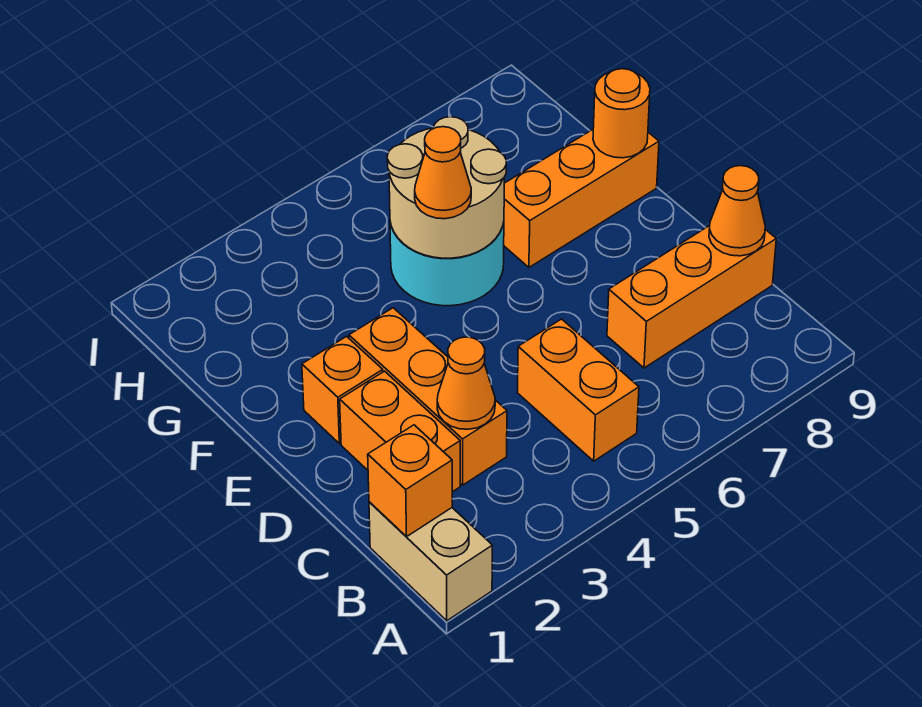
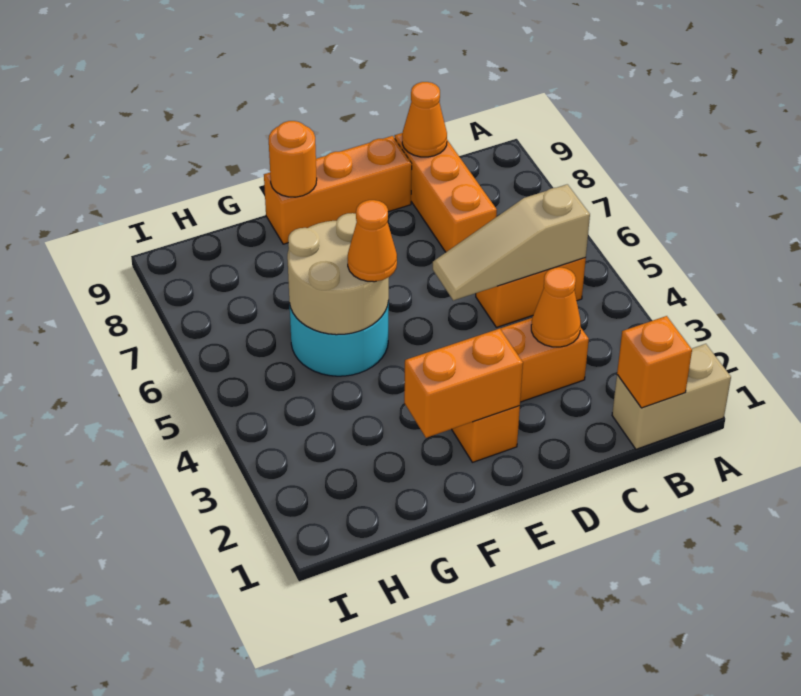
none -> tan 1x3 slope [433,184,590,300]
orange 1x2 brick [340,371,460,492] -> orange 1x2 brick moved to [404,329,523,438]
orange 1x3 brick [504,130,659,267] -> orange 1x3 brick turned to [264,136,412,244]

